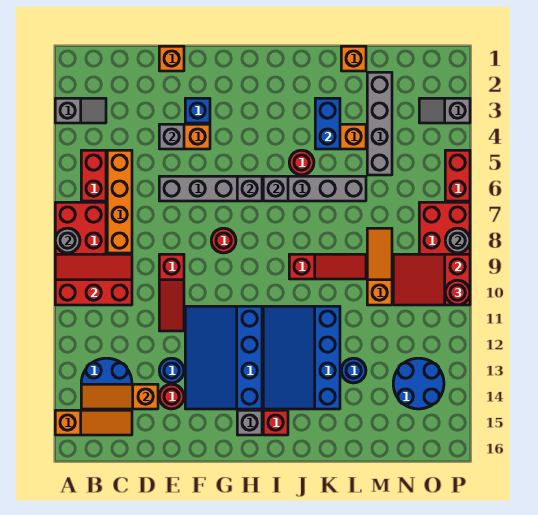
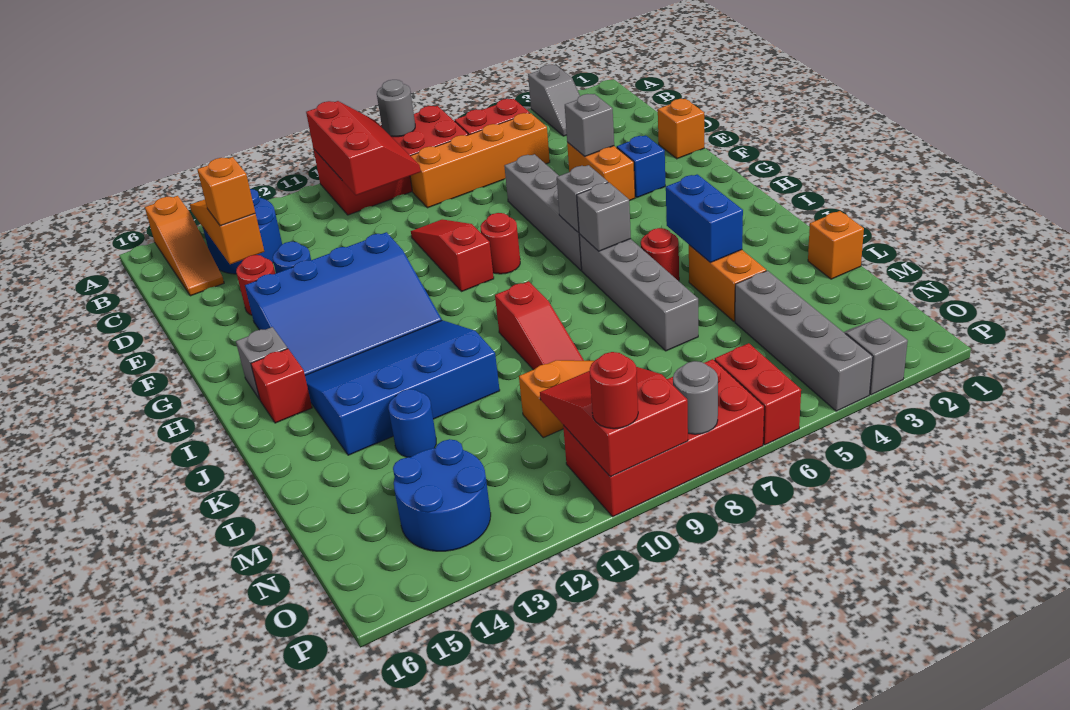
none -> orange 1x1 brick [197,157,255,226]
red 1x3 slope [159,254,184,331] -> red 1x3 slope turned to [411,219,494,292]
blue 3x4 slope [185,306,262,409] -> blue 3x4 slope turned to [245,232,442,375]
blue 1x2 brick [315,98,340,149] -> blue 1x2 brick turned to [666,174,743,263]
grey 1x4 brick [367,72,392,175] -> grey 1x4 brick turned to [735,271,873,411]
red 1x2 brick [445,150,470,201] -> red 1x2 brick turned to [715,343,801,445]

